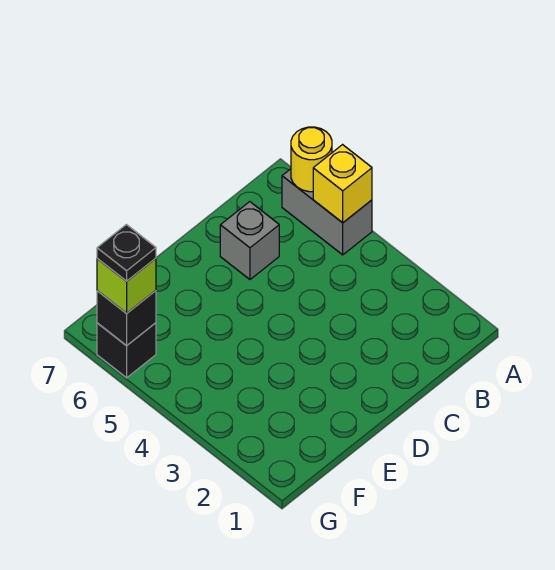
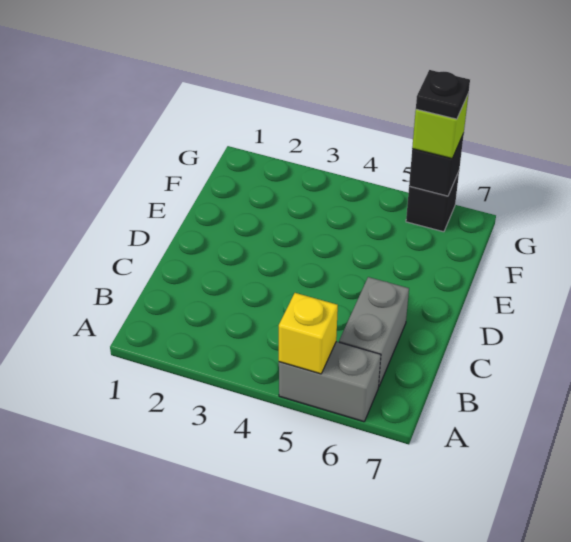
yellow 1x1 round brick [291,127,332,192] -> none
grey 1x1 brick [220,202,279,279] -> grey 1x2 brick [339,277,409,386]

